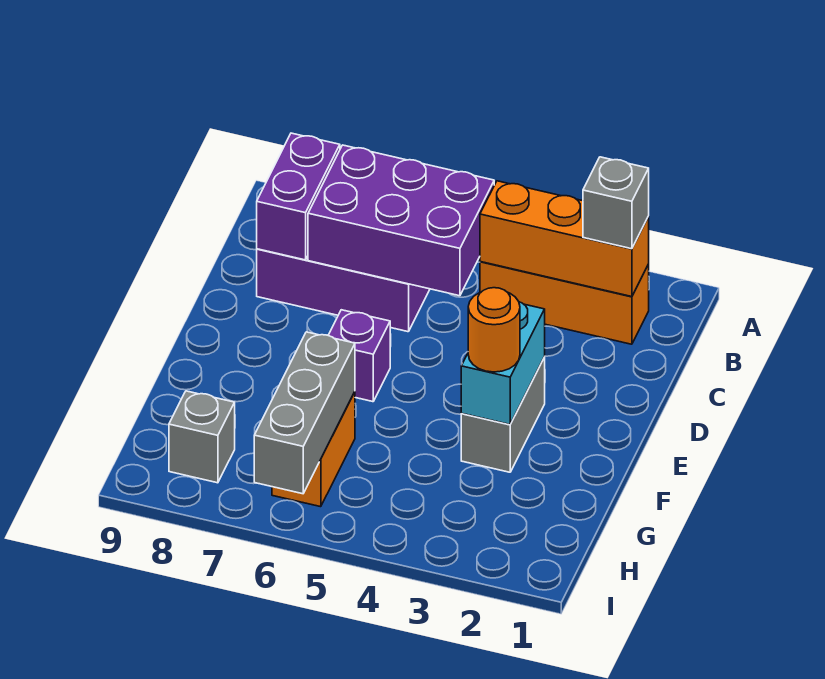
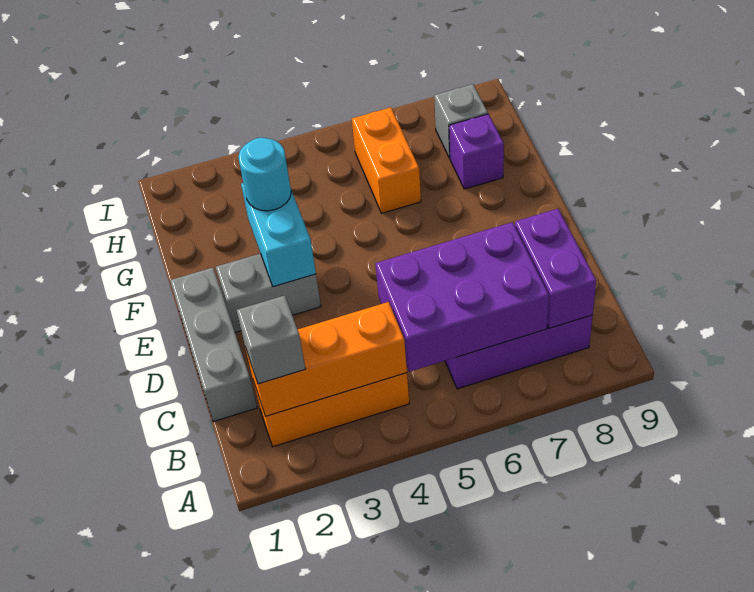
grey 1x2 brick [461,357,545,472] -> grey 1x2 brick turned to [216,253,321,333]
purple 1x1 brick [328,310,390,402] -> purple 1x1 brick moved to [449,114,504,189]
orange 1x1 round brick [468,288,520,372] -> cyan 1x1 round brick [238,138,291,211]
grey 1x3 brick [254,332,355,494] -> grey 1x3 brick moved to [170,268,257,422]

